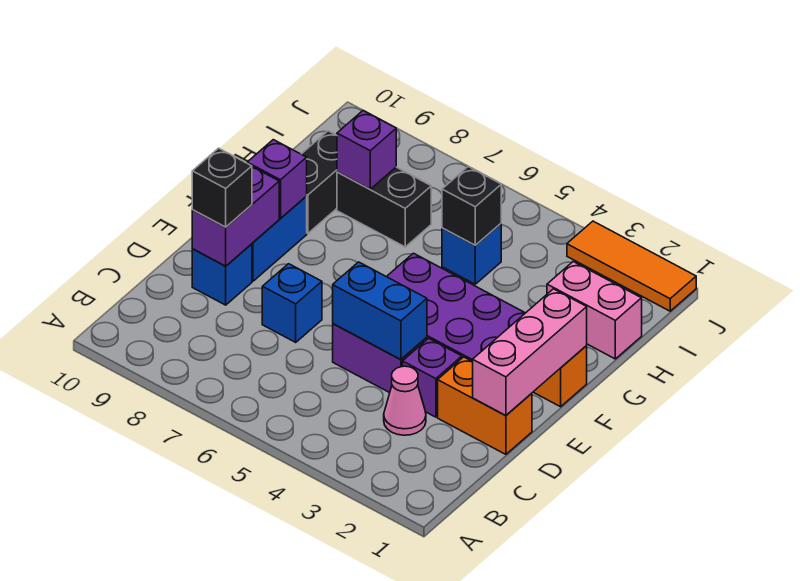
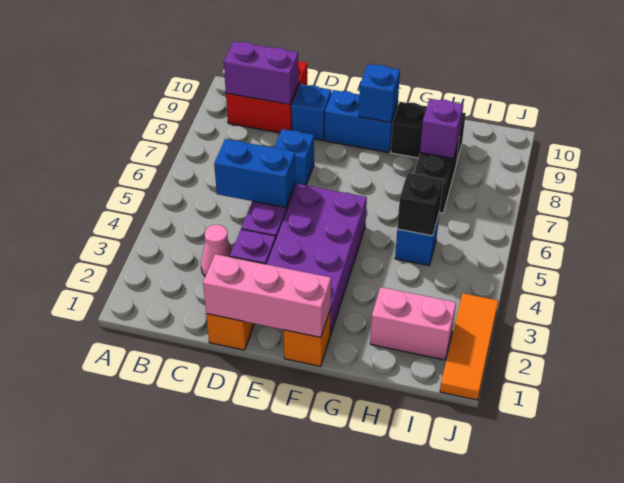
none -> red 2x2 brick [226,61,307,133]
blue 1x2 brick [333,262,427,359] -> blue 1x2 brick turned to [214,139,296,207]
purple 1x2 brick [192,167,279,266] -> purple 1x2 brick moved to [224,41,299,105]
black 1x1 brick [192,148,252,227] -> none
purple 1x1 brick [247,140,307,218] -> blue 1x1 brick [359,64,400,122]
pink 1x2 brick [547,262,642,359] -> pink 1x2 brick turned to [370,287,456,360]

